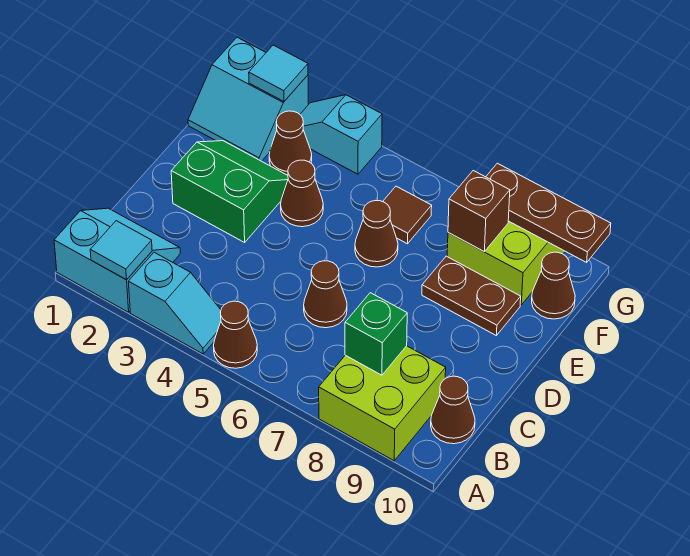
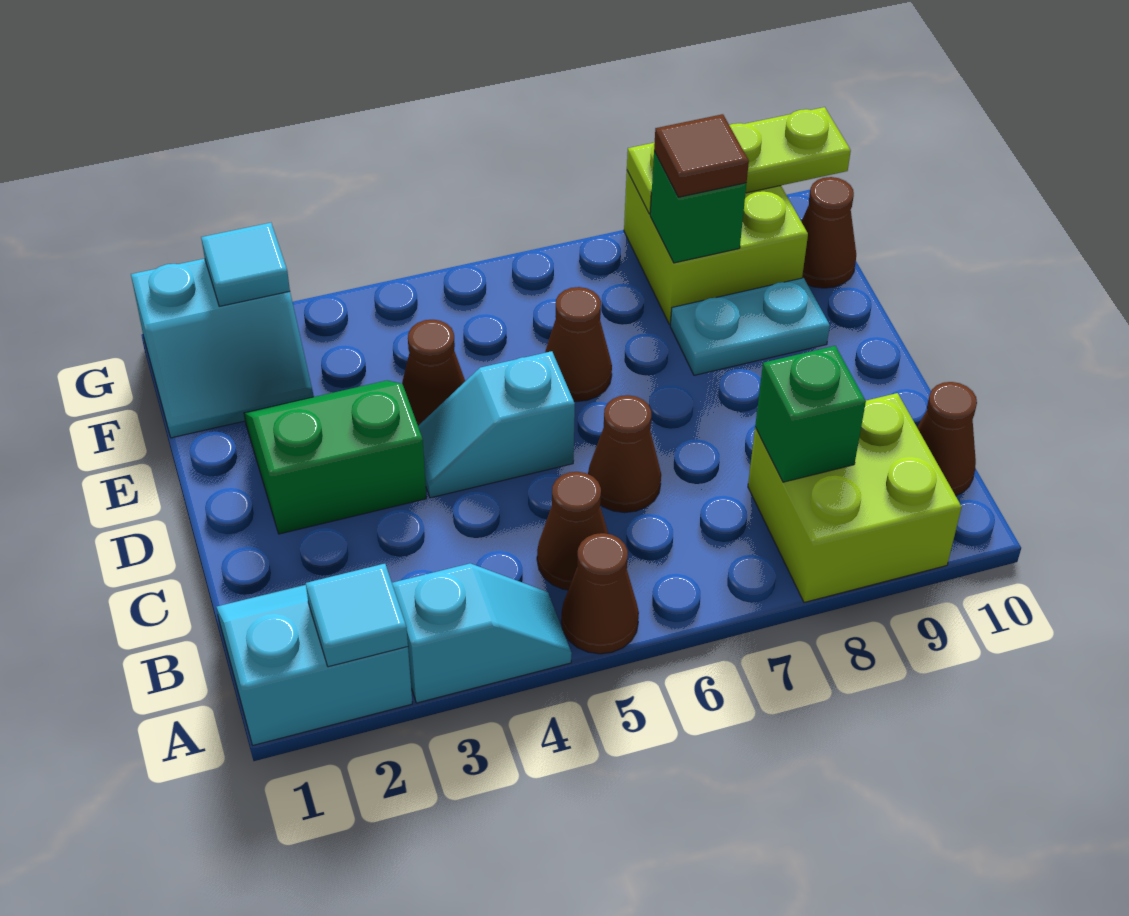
brown 1x2 plate [422,256,521,335] -> cyan 1x2 plate [670,278,830,375]
brown 1x1 cone [269,111,312,175] -> brown 1x1 cone moved to [537,472,608,590]
brown 1x1 tile [383,186,432,244] -> brown 1x1 tile moved to [654,114,749,197]
brown 1x1 brick [448,171,510,252] -> green 1x1 brick [650,151,746,263]
cyan 1x2 slope [300,95,382,174] -> cyan 1x2 slope moved to [418,351,575,498]
brown 1x3 plate [486,163,611,262] -> lime 1x3 plate [627,107,851,214]

